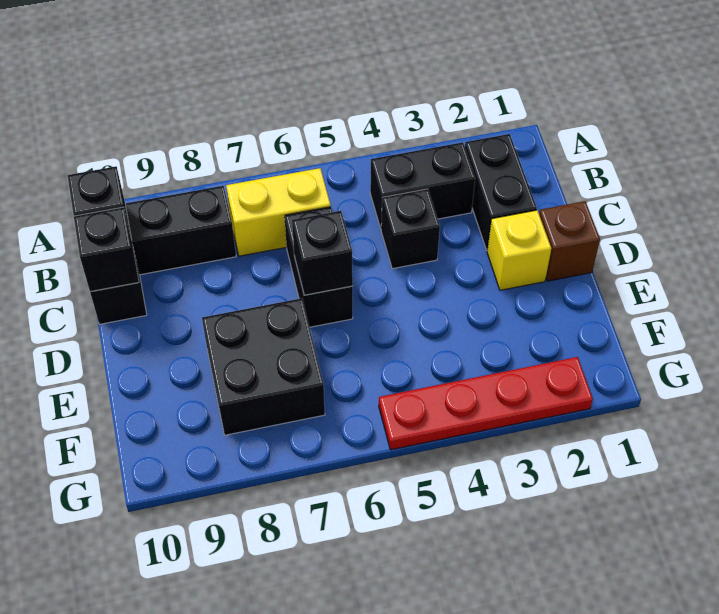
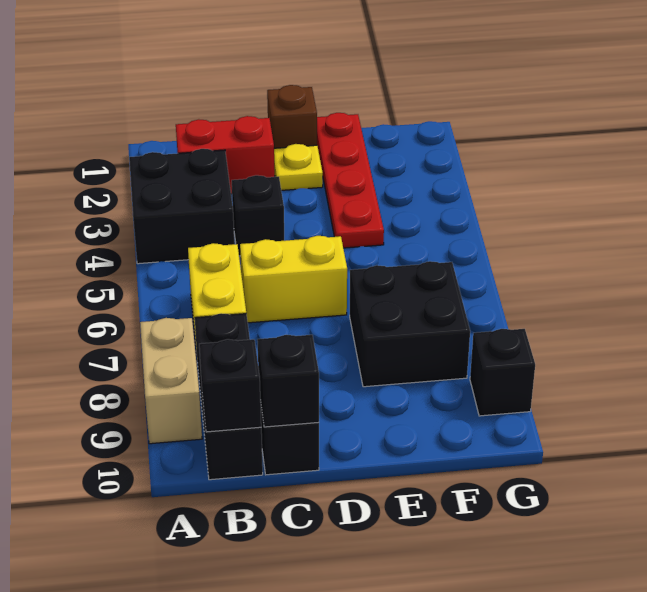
none -> tan 1x2 brick [140,318,202,444]
black 1x2 brick [465,134,537,250] -> red 1x2 brick [176,116,275,194]
black 1x2 brick [370,142,475,228] -> black 2x2 brick [129,149,234,264]
black 1x2 brick [284,207,353,327] -> yellow 1x2 brick [240,236,347,323]
yellow 1x1 brick [487,210,551,290] -> yellow 1x1 plate [274,144,323,190]
black 1x1 brick [292,211,353,295] -> black 1x1 brick moved to [470,329,535,416]
red 1x4 plate [379,357,593,450] -> red 1x4 plate moved to [317,113,384,248]

